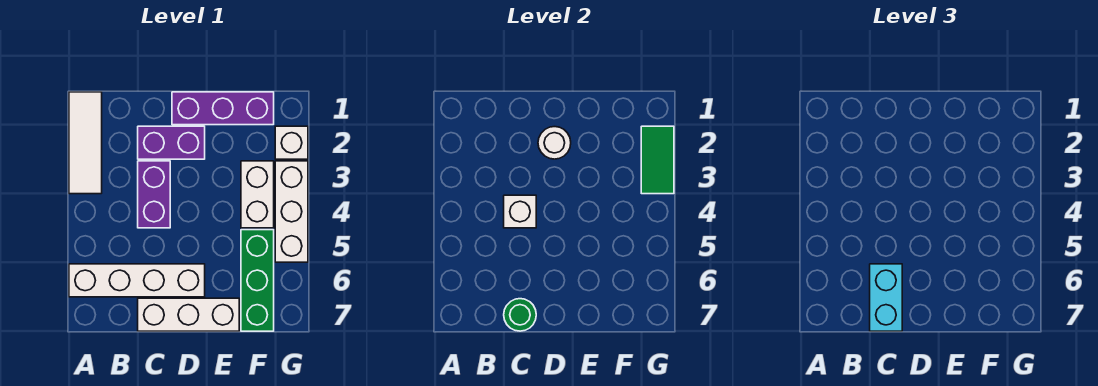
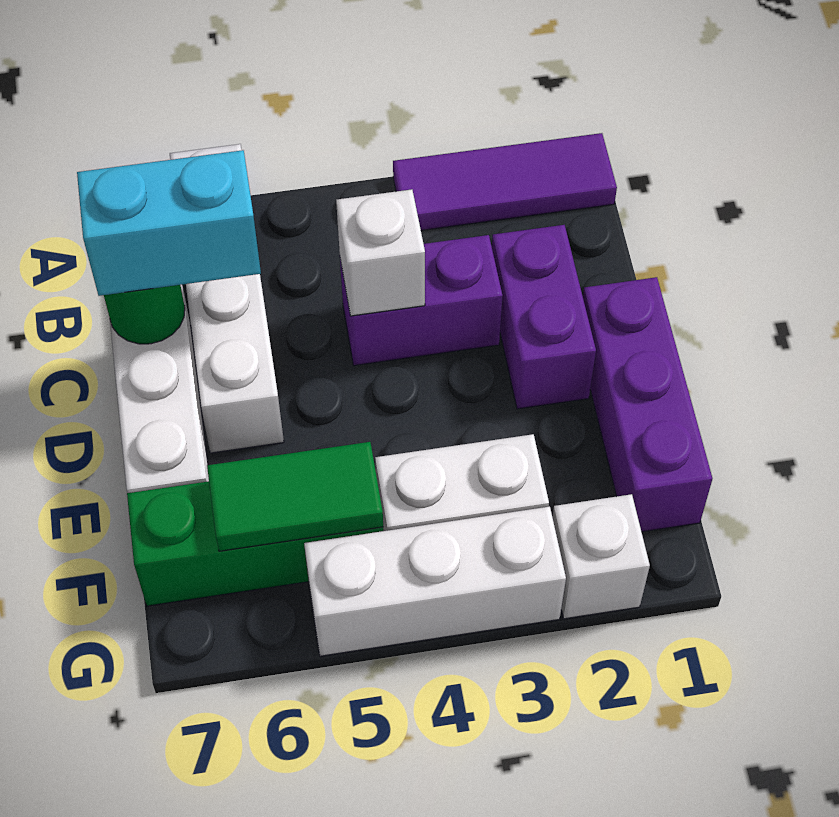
white 1x3 tile [69,92,102,194] -> purple 1x3 tile [393,133,617,230]
white 1x1 round brick [538,127,571,159] -> none
green 1x2 tile [641,126,674,194] -> green 1x2 tile moved to [207,442,383,551]

